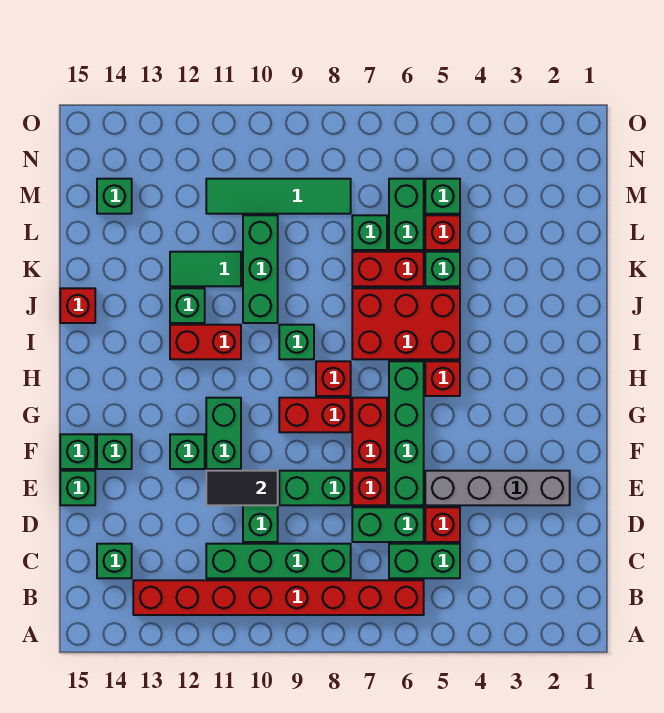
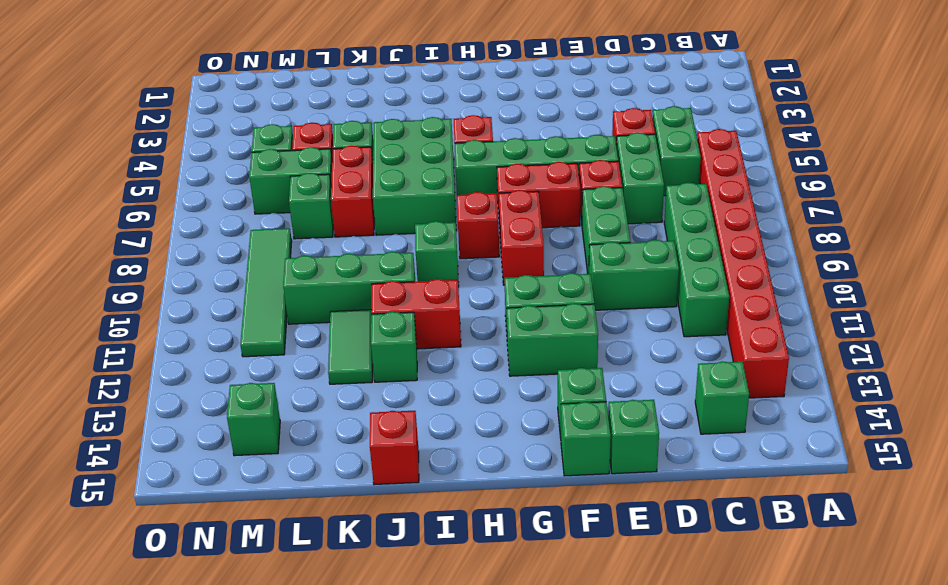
grey 1x4 brick [425,471,570,505] -> none
black 1x2 tile [206,471,278,505] -> none
green 1x1 brick [170,434,205,469] -> green 1x2 brick [507,303,598,376]
red 2x3 brick [352,288,460,359] -> green 2x3 brick [373,117,456,235]
red 1x2 brick [170,325,241,359] -> red 1x2 brick turned to [371,279,461,349]

